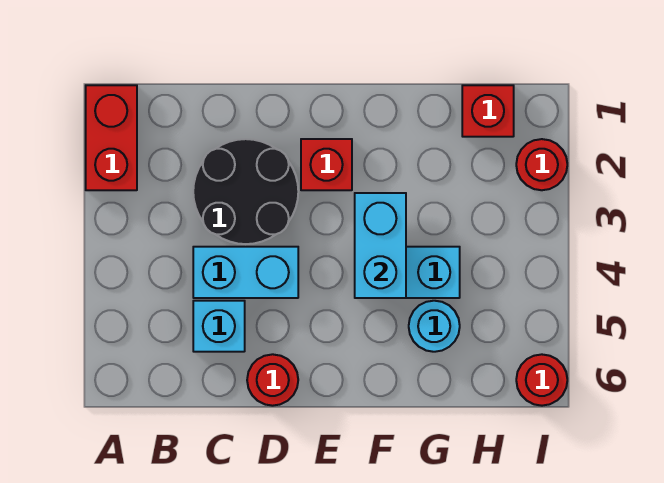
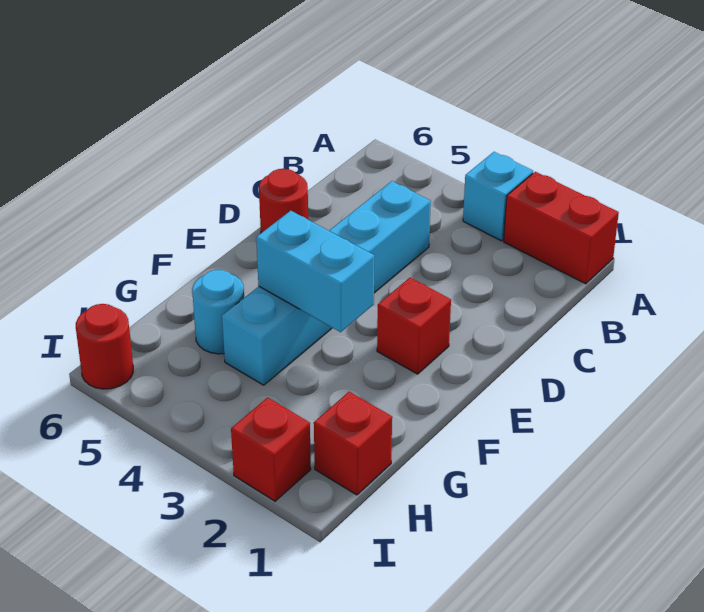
black 2x2 round brick [193,139,298,244] -> none
cyan 1x1 brick [193,301,245,352] -> cyan 1x1 brick moved to [463,152,533,241]
red 1x1 round brick [516,139,567,190] -> red 1x1 brick [231,398,311,501]

